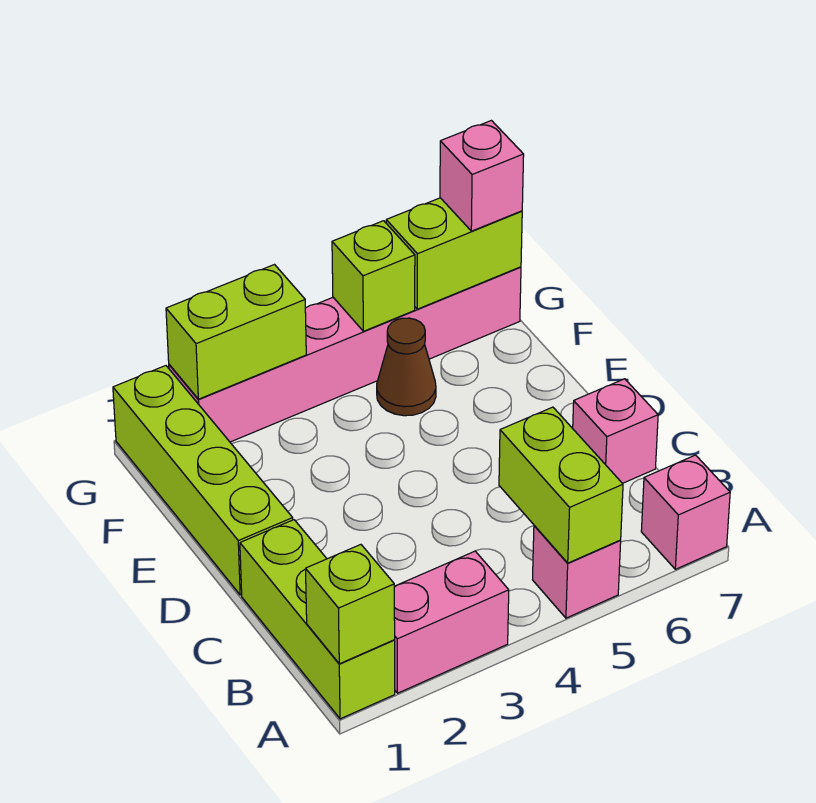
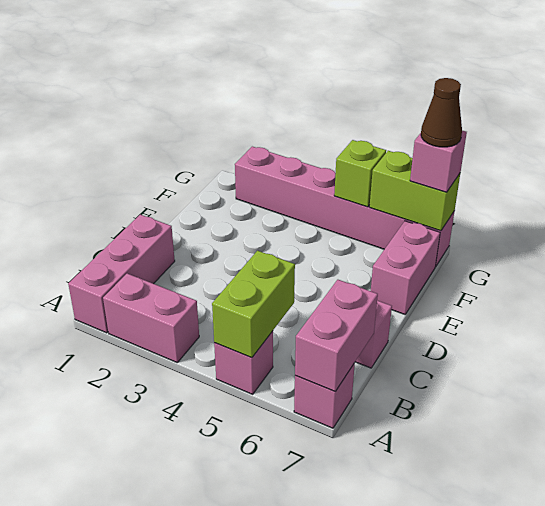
lime 1x3 brick [240,520,395,719] -> pink 1x3 brick [68,215,175,333]
lime 1x1 brick [306,545,395,664] -> none
none -> pink 1x2 brick [295,280,378,391]
lime 1x4 brick [113,366,293,595] -> none
none -> pink 1x2 brick [371,221,440,314]
brown 1x1 cone [377,318,436,416] -> brown 1x1 cone moved to [421,78,462,147]
lime 1x2 brick [166,265,306,399] -> none

